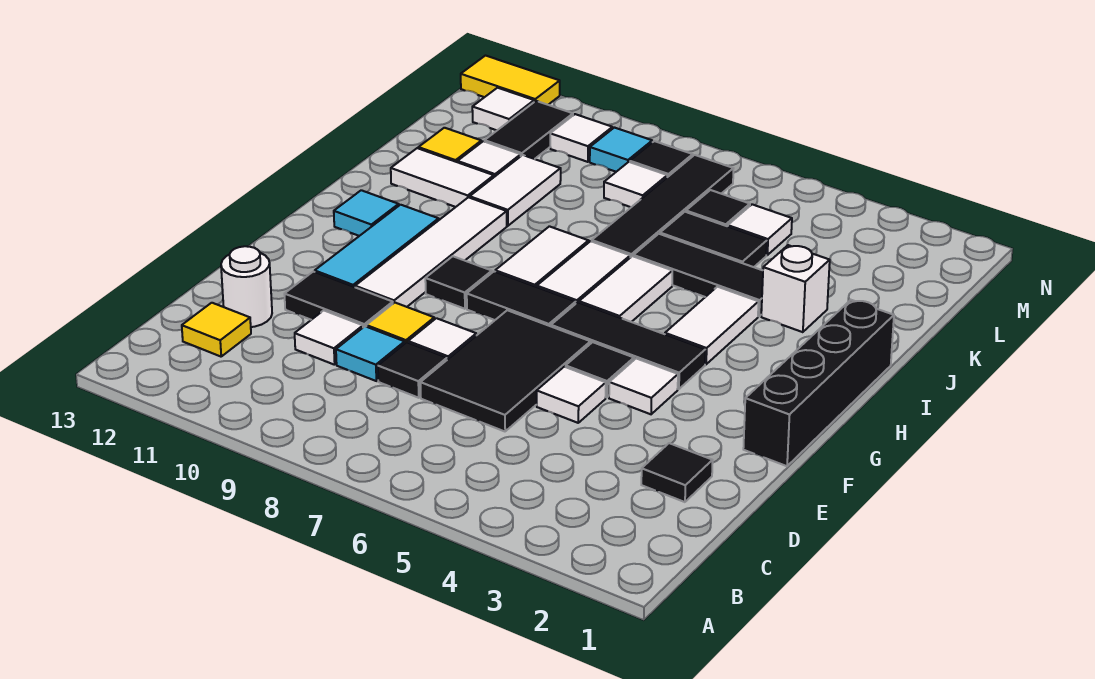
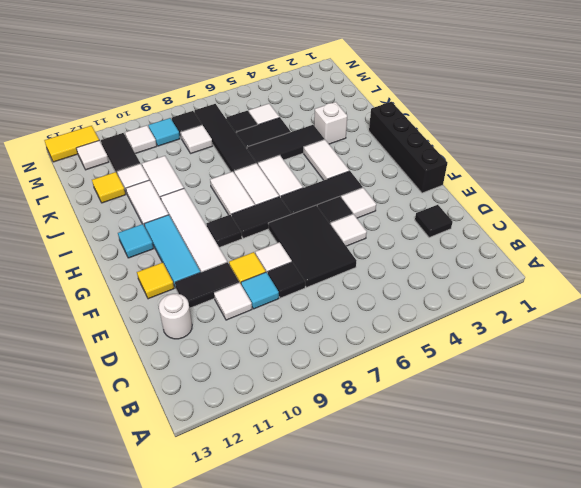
yellow 1x1 tile [182,303,251,357] -> yellow 1x1 tile moved to [137,262,174,299]
white 1x2 tile [391,148,494,207] -> white 1x2 tile turned to [126,180,169,227]

